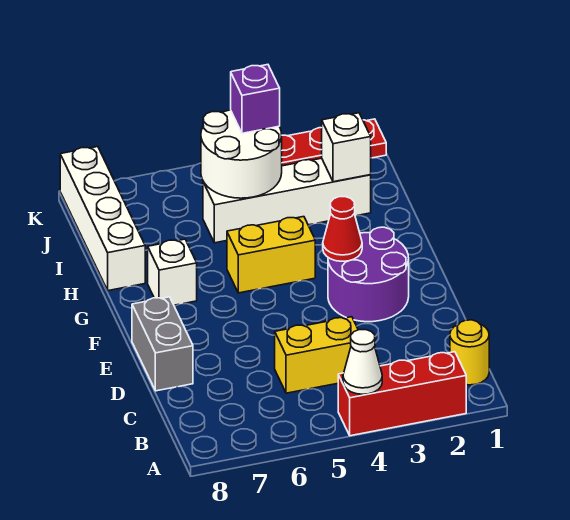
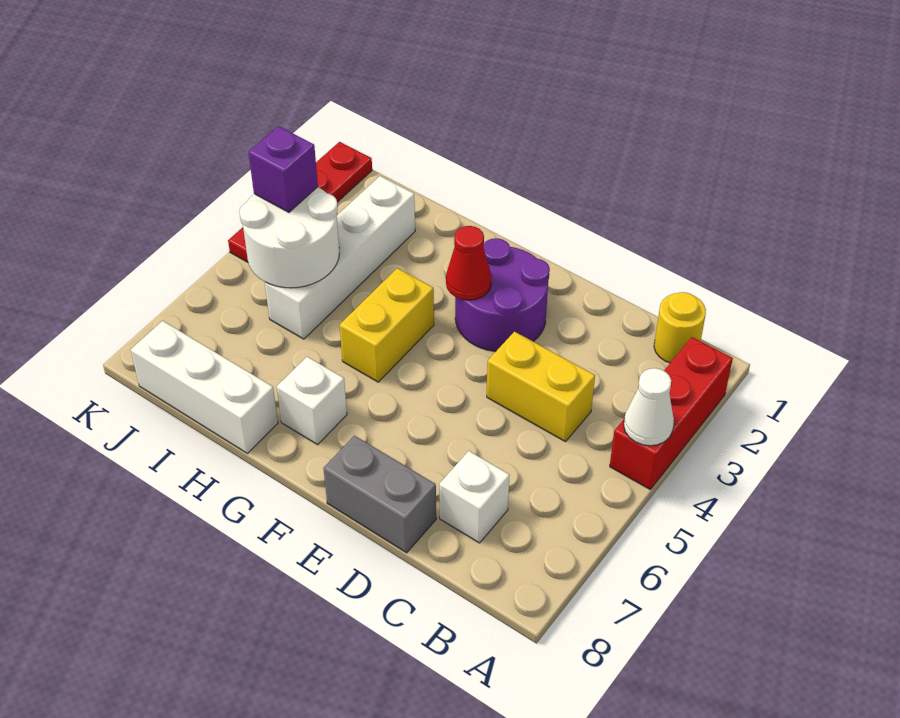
yellow 1x2 brick [275,317,358,393] -> yellow 1x2 brick turned to [487,332,595,442]
white 1x4 brick [60,147,145,291] -> white 1x3 brick [131,321,278,453]
white 1x1 brick [322,113,371,182] -> white 1x1 brick moved to [439,451,510,543]

